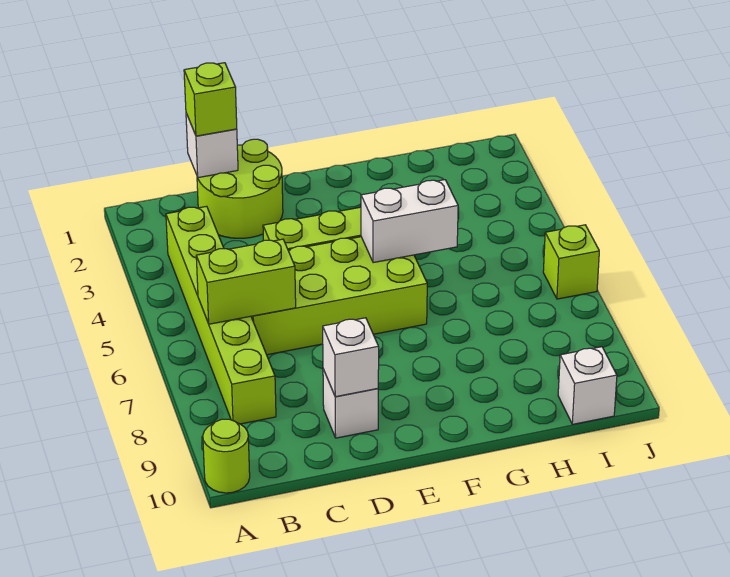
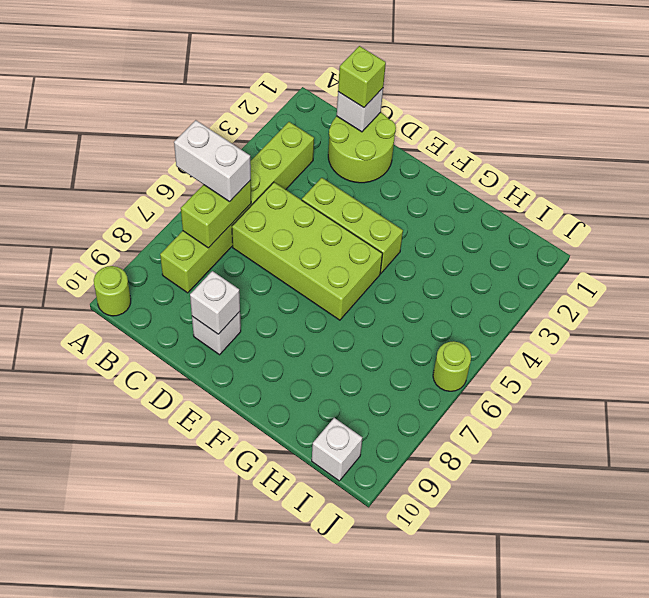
lime 1x2 brick [196,239,296,324] -> lime 1x2 brick turned to [181,180,251,248]
white 1x2 brick [361,180,458,263] -> white 1x2 brick moved to [174,120,251,202]
lime 1x1 brick [543,225,599,299] -> lime 1x1 round brick [433,341,471,391]

